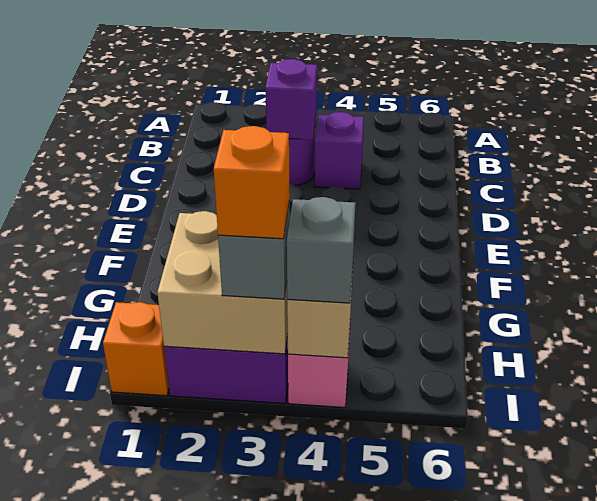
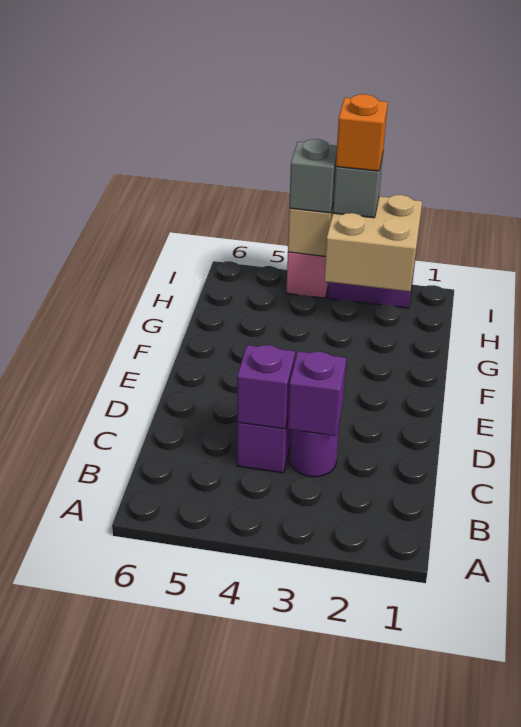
none -> purple 1x1 brick [237,345,295,429]
orange 1x1 brick [103,302,169,396] -> none

